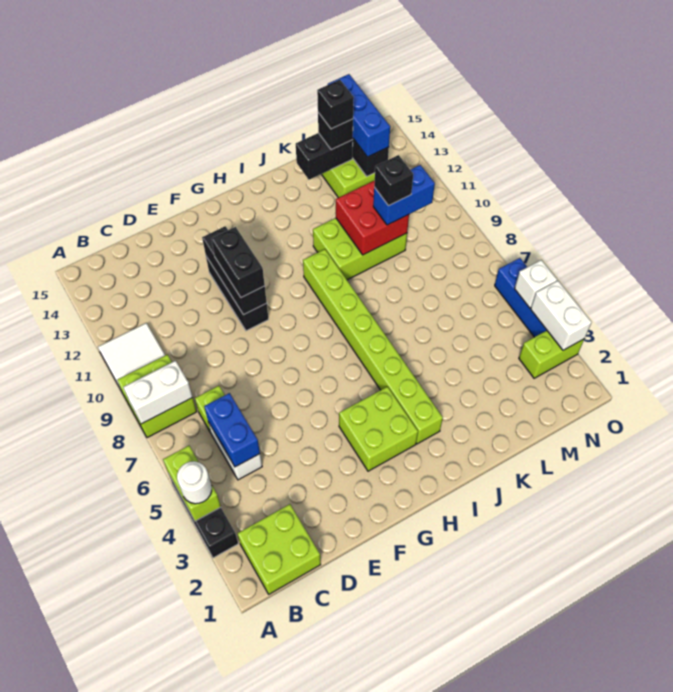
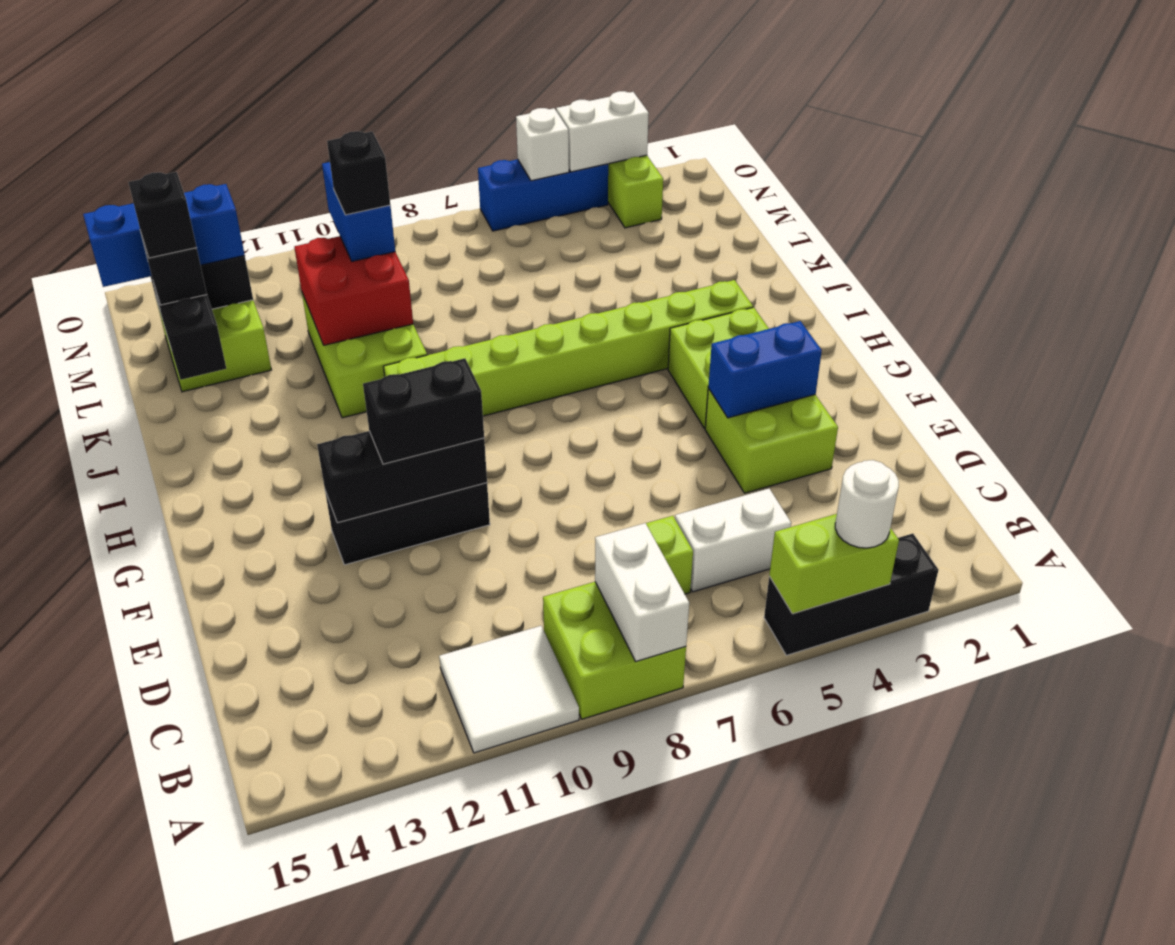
lime 2x2 brick [237,504,321,594] -> lime 2x2 brick moved to [705,388,838,493]
blue 1x2 brick [204,393,260,467] -> blue 1x2 brick moved to [708,321,822,418]

